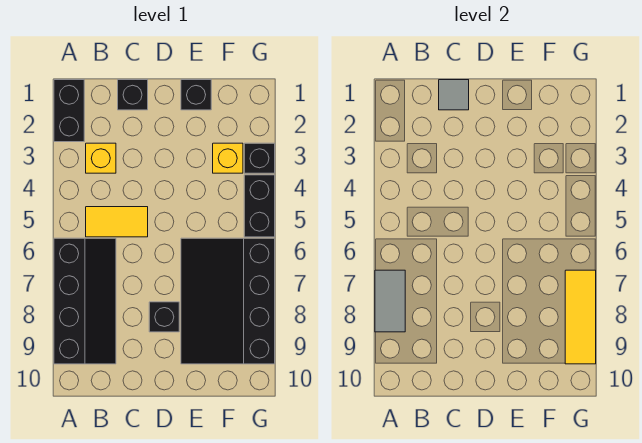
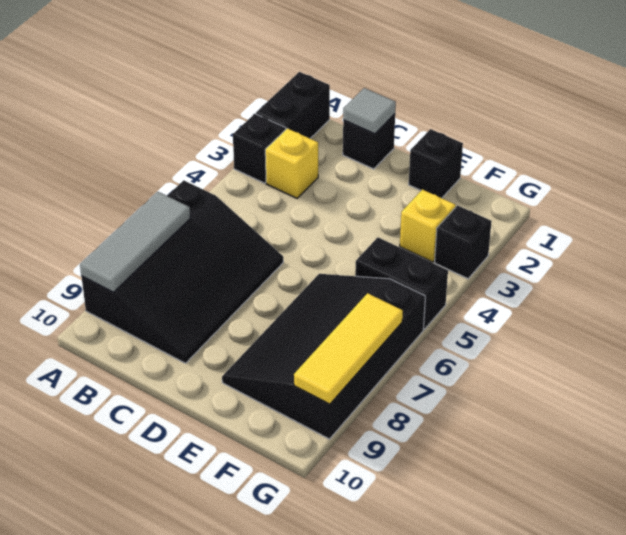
black 2x4 slope [54,238,116,364] -> black 3x4 slope [81,180,283,363]
grey 1x2 tile [375,270,405,332] -> grey 1x3 tile [80,192,190,292]
yellow 1x2 tile [86,207,148,237] -> none
black 1x1 brick [149,302,179,332] -> black 1x1 brick moved to [233,114,286,183]
black 1x2 brick [244,175,275,237] -> black 1x2 brick turned to [355,237,448,329]

